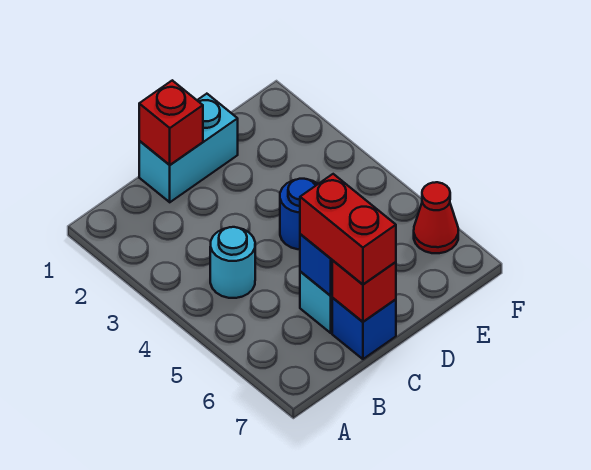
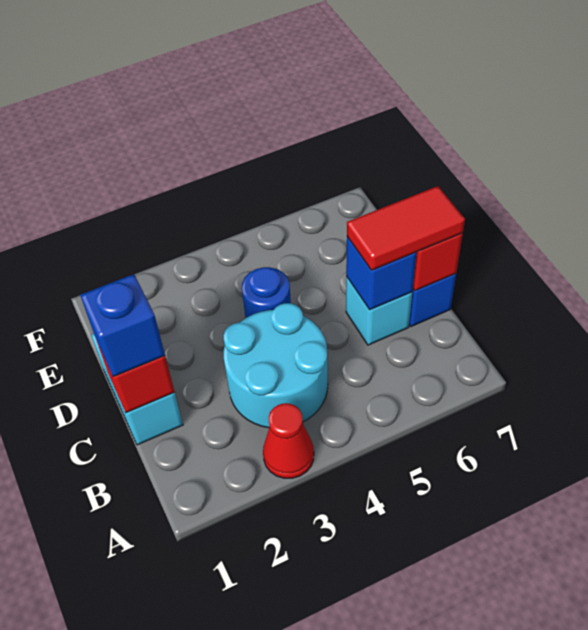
cyan 1x1 round brick [210,227,255,298] -> cyan 2x2 round brick [223,303,328,428]
none -> blue 1x1 brick [80,274,165,377]
red 1x2 brick [300,174,396,284] -> red 1x2 tile [347,186,465,270]
red 1x1 cone [414,182,458,253] -> red 1x1 cone moved to [263,403,314,478]

